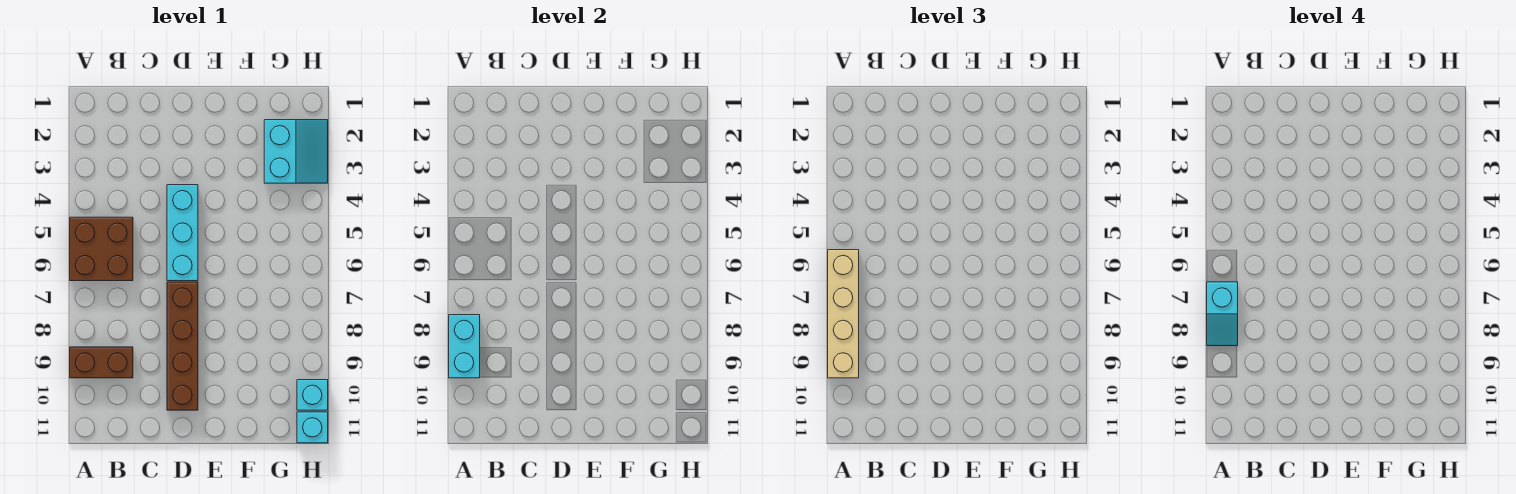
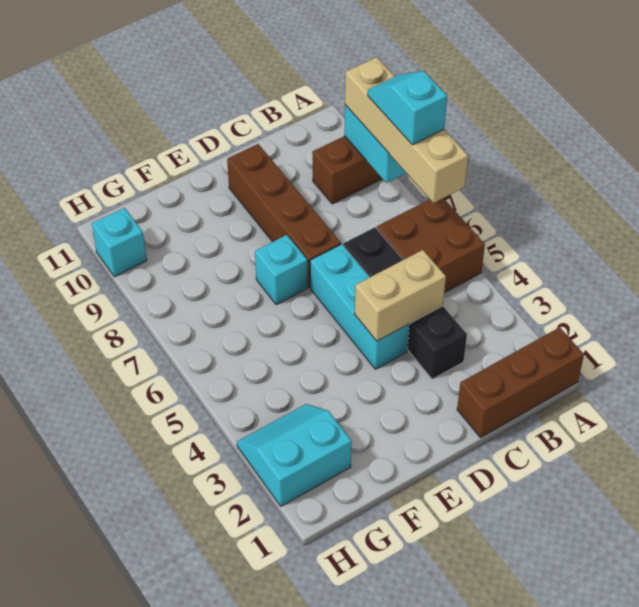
none -> brown 1x3 brick [457,327,584,438]
none -> black 1x4 brick [344,227,467,379]
none -> tan 1x2 brick [355,250,446,341]
cyan 2x2 slope [264,120,328,183] -> cyan 2x2 slope turned to [237,404,352,506]
cyan 1x1 brick [297,412,328,443] -> cyan 1x1 brick moved to [255,235,308,305]

